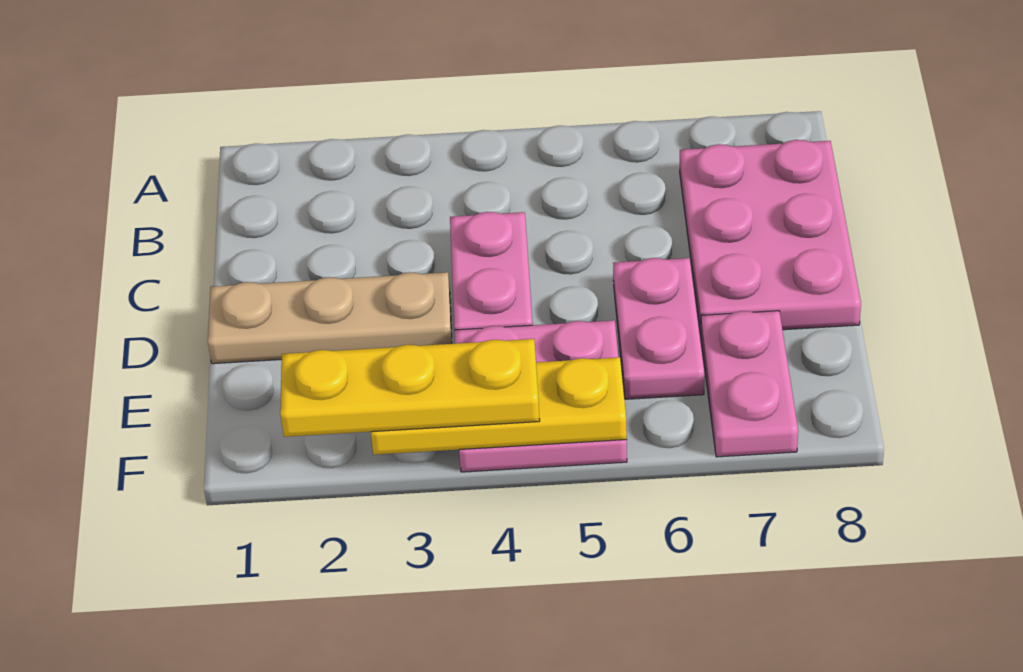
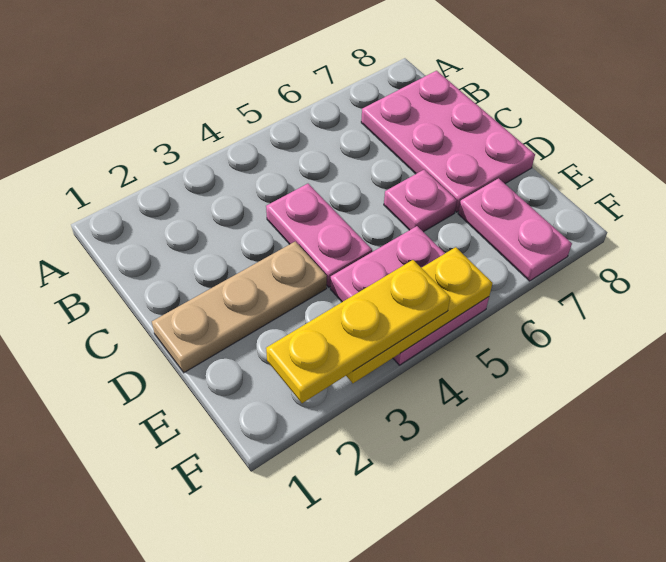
pink 1x2 plate [613,258,704,399] -> pink 1x1 plate [384,170,457,232]

